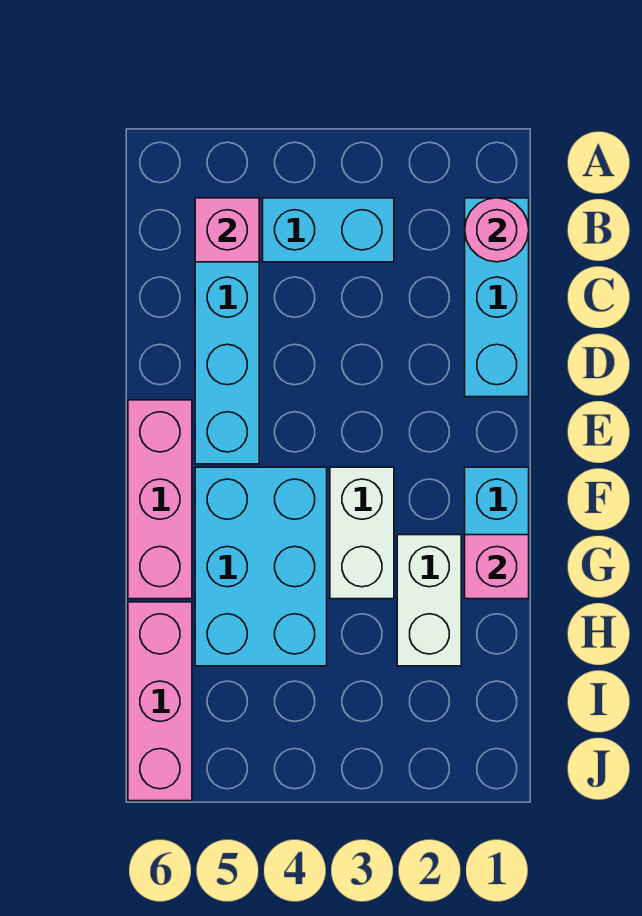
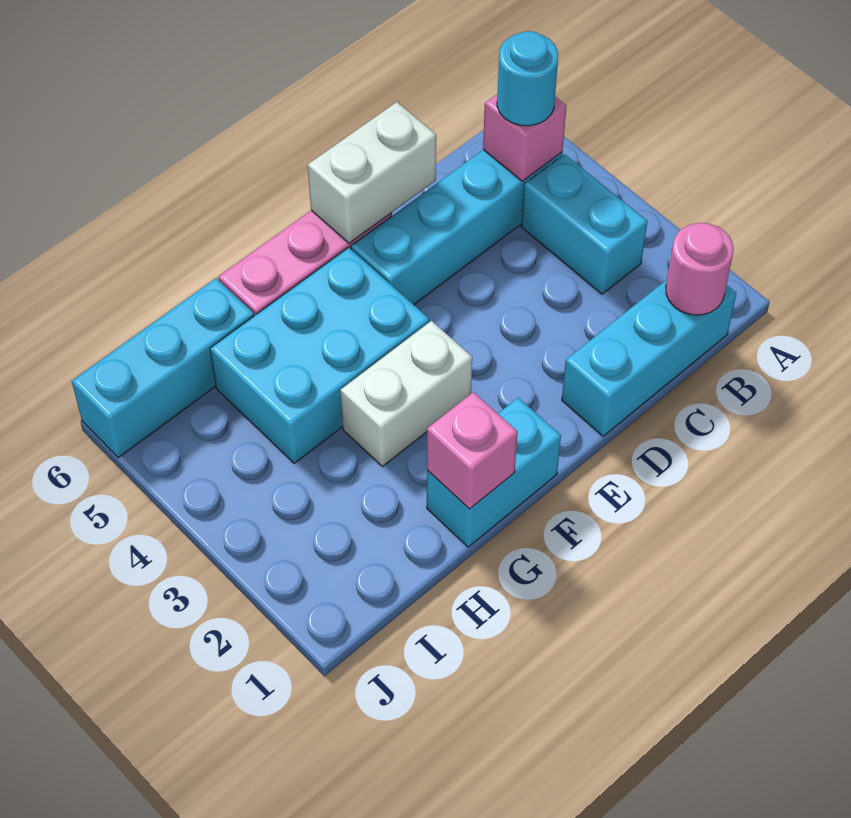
none -> cyan 1x1 round brick [497,31,558,126]
white 1x2 brick [397,535,461,666] -> white 1x2 brick moved to [308,102,436,243]
pink 1x3 brick [128,602,192,801] -> cyan 1x3 brick [72,278,254,458]

